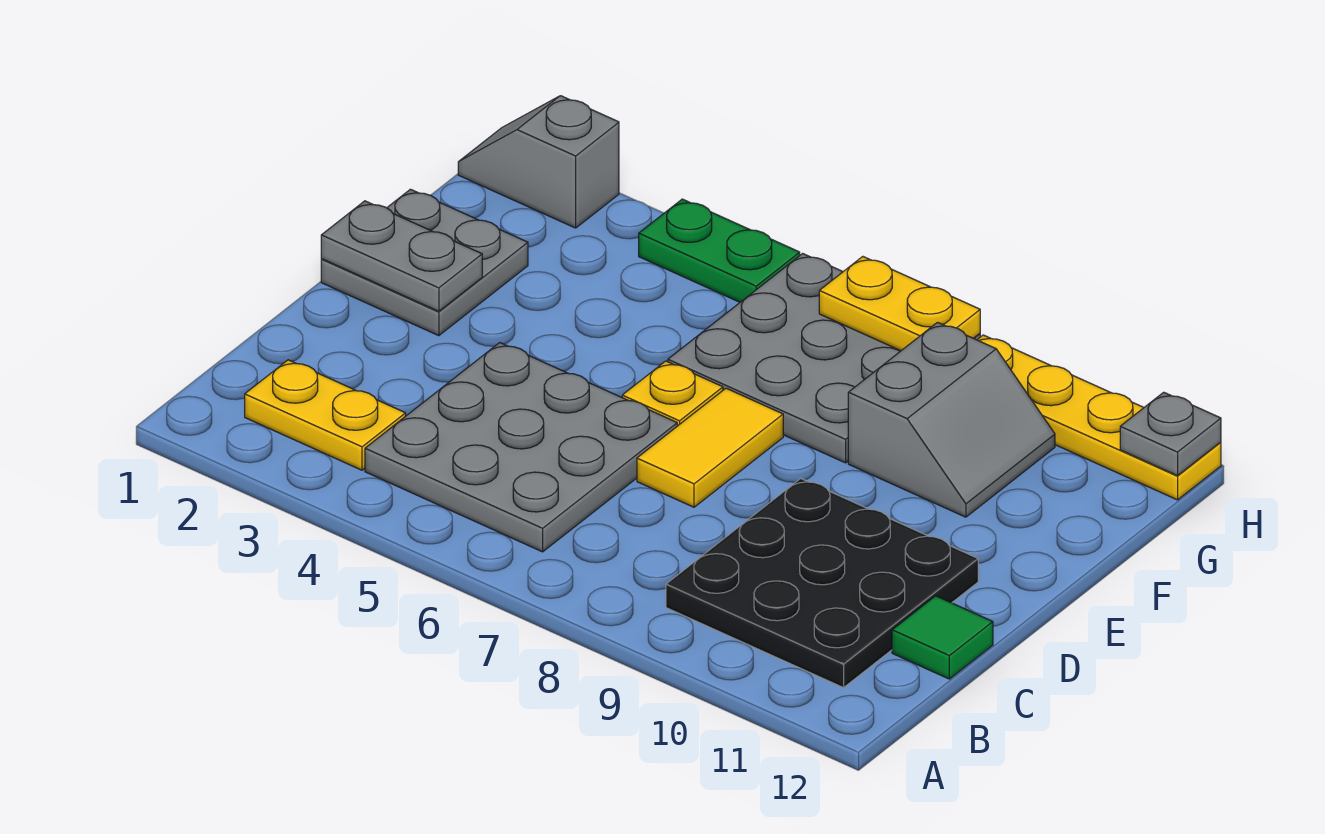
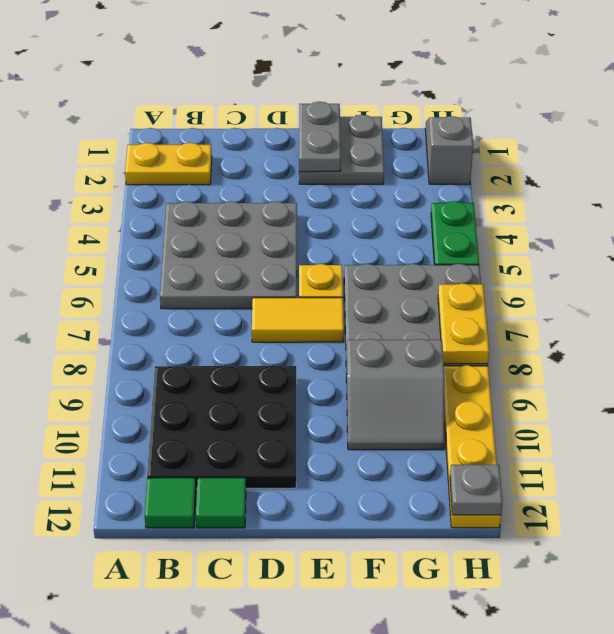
yellow 1x2 plate [245,360,406,470] -> yellow 1x2 plate turned to [125,143,212,185]
none -> green 1x1 tile [145,478,196,528]

